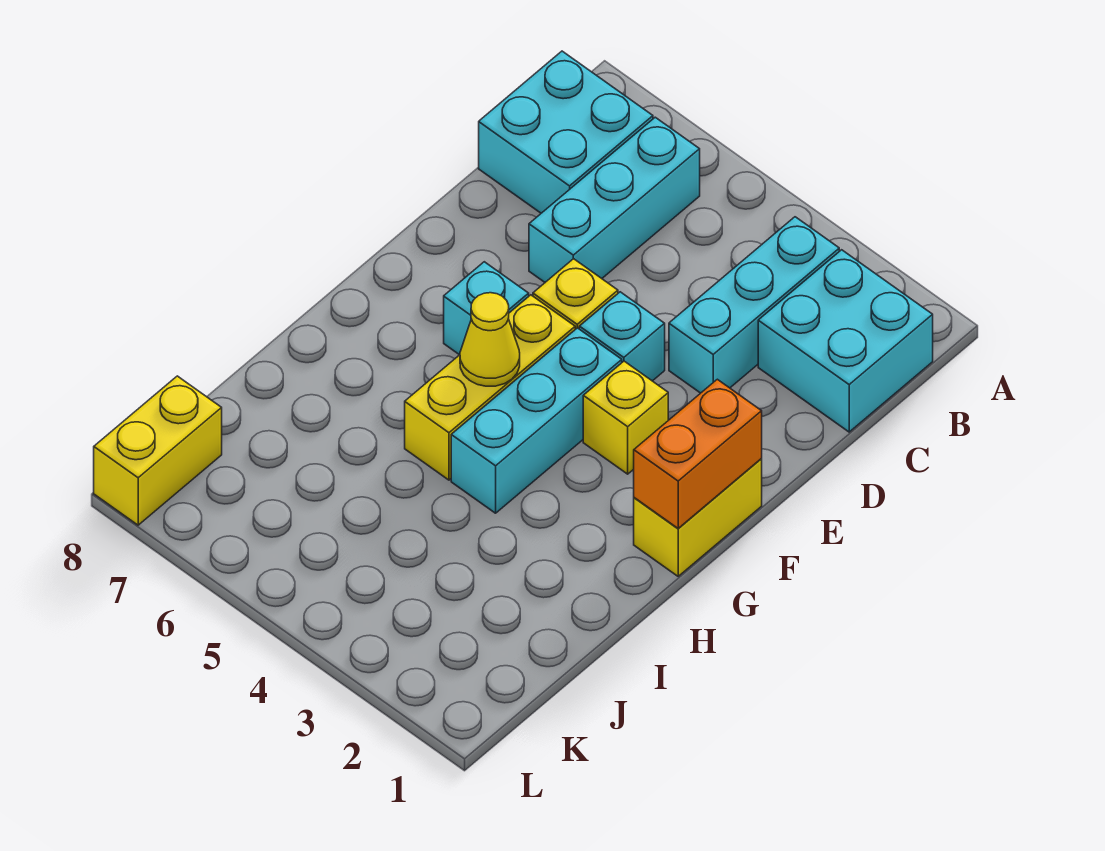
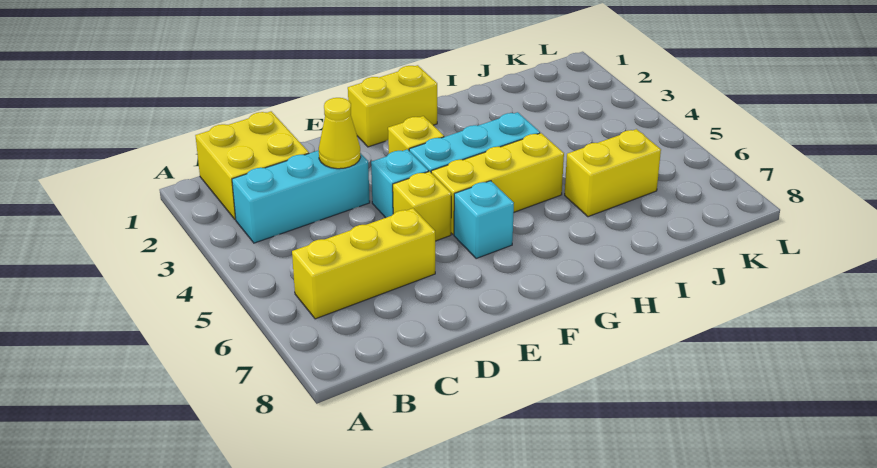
cyan 2x2 brick [758,250,933,432] -> yellow 2x2 brick [195,111,309,220]
cyan 1x3 brick [529,117,700,282] -> yellow 1x3 brick [292,208,435,319]
cyan 2x2 brick [479,51,653,213] -> none
orange 1x2 brick [634,379,762,528] -> none
yellow 1x1 cone [460,293,520,386] -> yellow 1x1 cone moved to [319,98,361,169]
yellow 1x2 brick [94,376,222,525] -> yellow 1x2 brick moved to [565,129,661,217]

